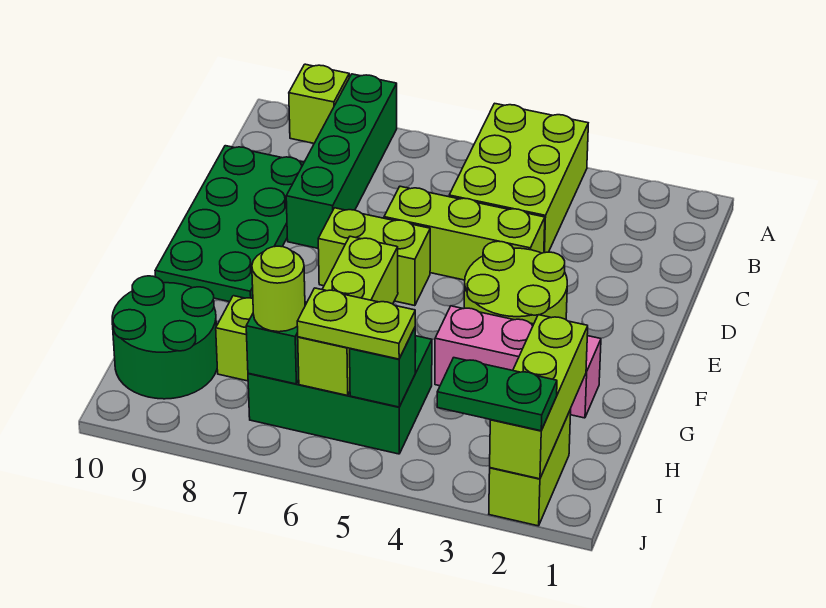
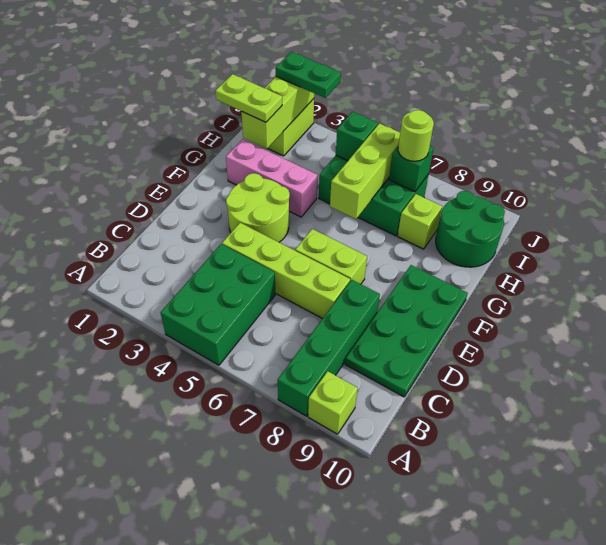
lime 2x3 brick [449,103,588,253] -> green 2x3 brick [161,244,275,365]
lime 1x3 brick [384,186,545,280] -> lime 1x4 brick [222,223,350,319]
lime 1x2 plate [297,288,415,359] -> lime 1x2 plate moved to [216,74,282,122]

